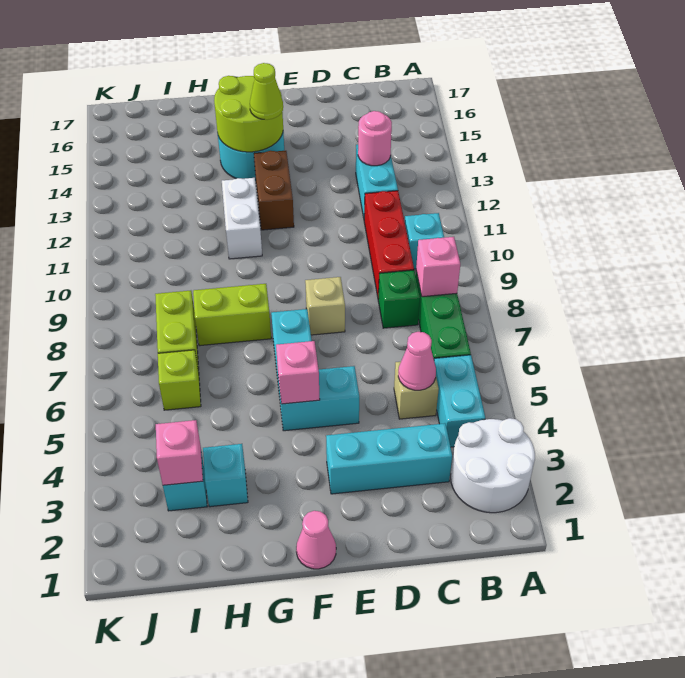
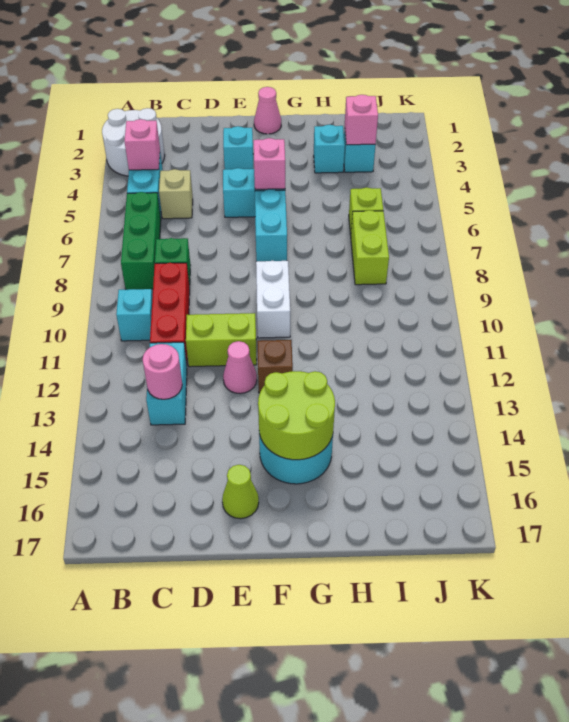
pink 1x1 brick [416,237,460,297] -> pink 1x1 brick moved to [124,119,160,170]
cyan 1x3 brick [326,423,452,494] -> cyan 1x1 brick [223,126,253,169]
pink 1x1 cone [398,332,436,390] -> pink 1x1 cone moved to [223,341,257,394]
tan 1x1 brick [305,277,345,335] -> none
brown 1x2 brick [254,151,294,230] -> brown 1x1 brick [257,340,293,393]
lime 1x1 cone [250,63,283,120] -> lime 1x1 cone moved to [222,465,259,519]
lime 1x2 brick [193,284,271,346] -> lime 1x2 brick moved to [186,313,257,367]
white 1x2 brick [222,178,262,259] -> white 1x2 brick moved to [256,261,290,338]

